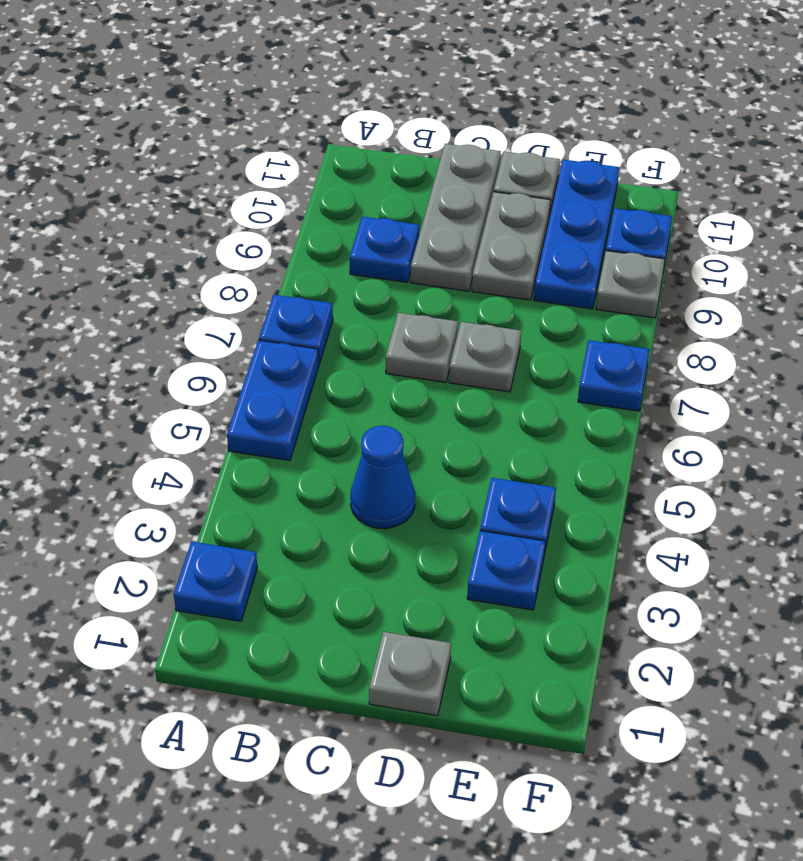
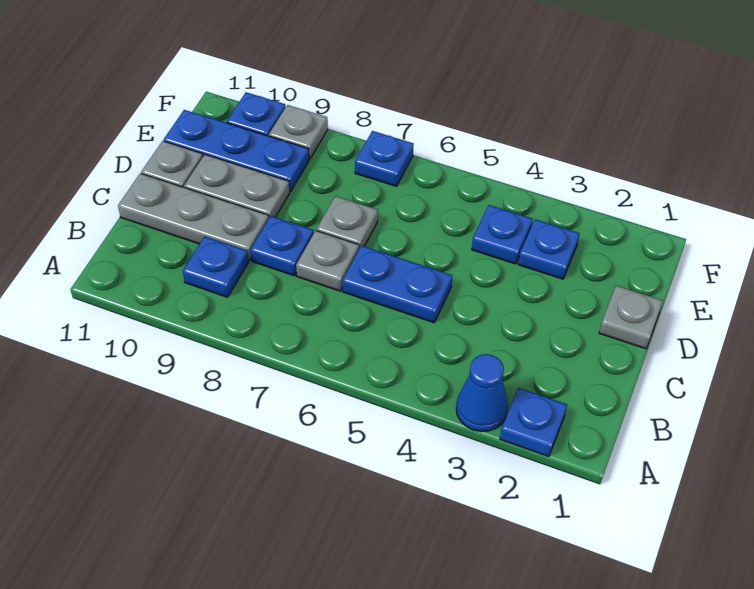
blue 1x2 plate [227,340,319,461] -> blue 1x2 plate moved to [342,246,452,323]
blue 1x1 plate [259,295,333,364] -> blue 1x1 plate moved to [251,216,314,276]
blue 1x1 cone [351,426,415,529] -> blue 1x1 cone moved to [456,354,508,432]

